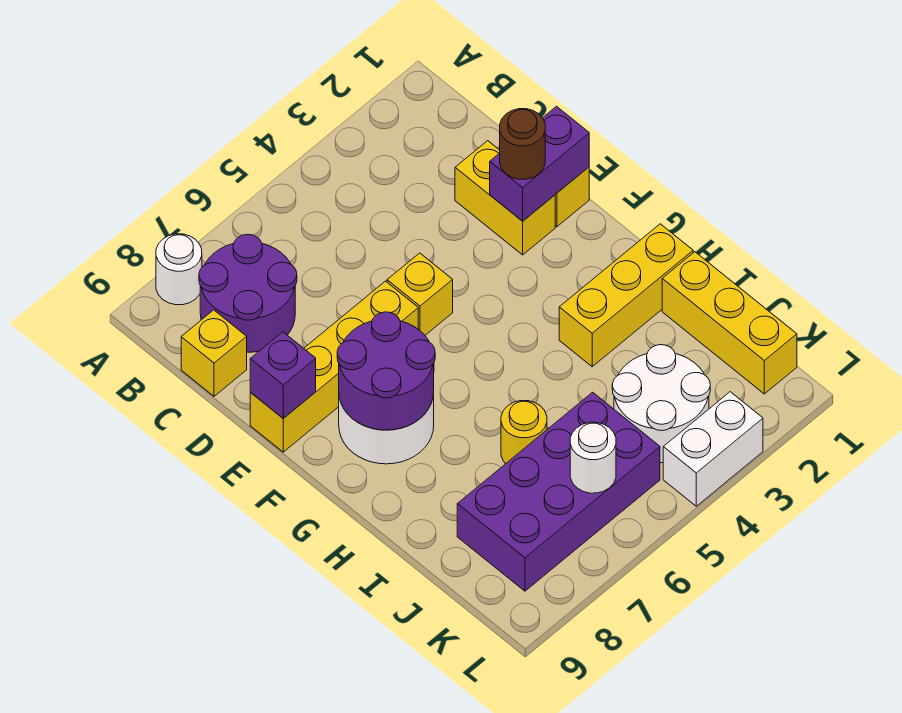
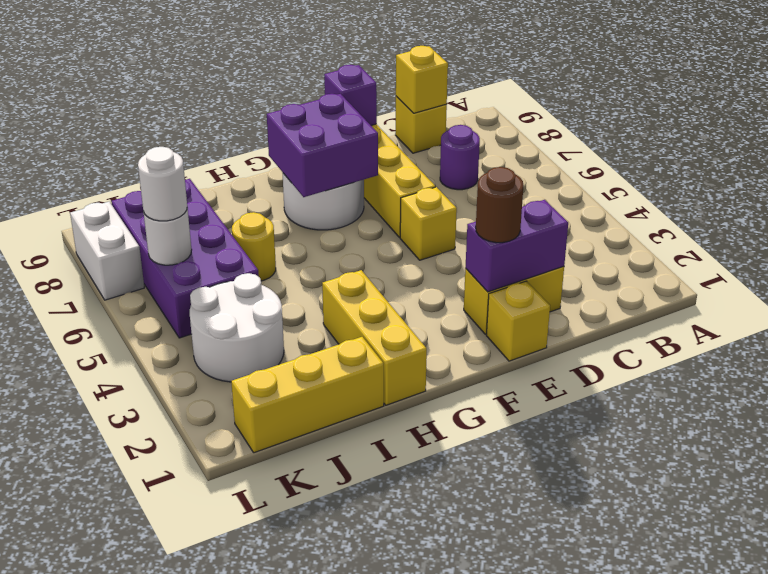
white 1x1 round brick [156,234,202,305] -> white 1x1 round brick moved to [138,147,187,221]
purple 2x2 round brick [199,234,297,352] -> purple 1x1 round brick [440,125,480,190]
none -> yellow 1x1 brick [396,46,448,113]
purple 1x2 brick [490,107,589,221] -> purple 1x2 brick turned to [465,200,568,292]
purple 2x2 round brick [337,312,435,430] -> purple 2x2 brick [267,94,378,197]
white 1x2 brick [663,392,763,506] -> white 1x2 brick moved to [70,202,144,300]

